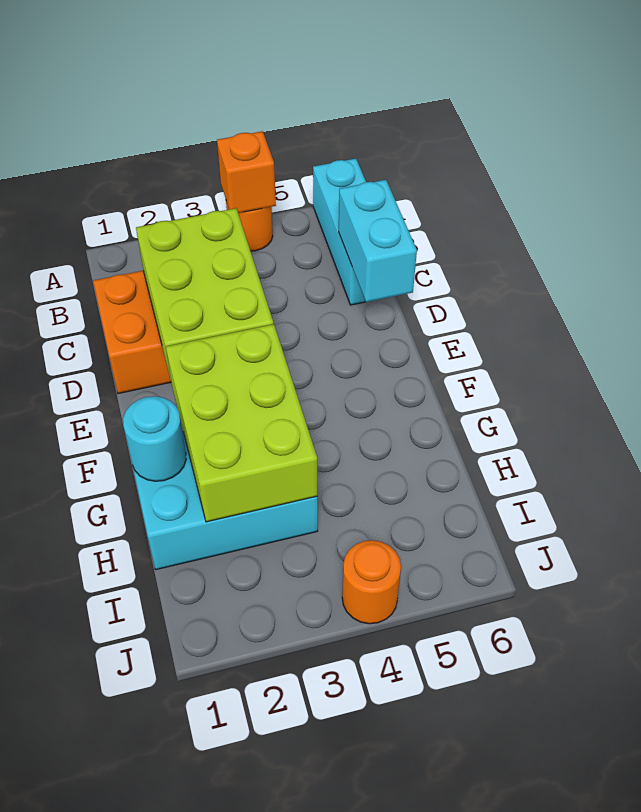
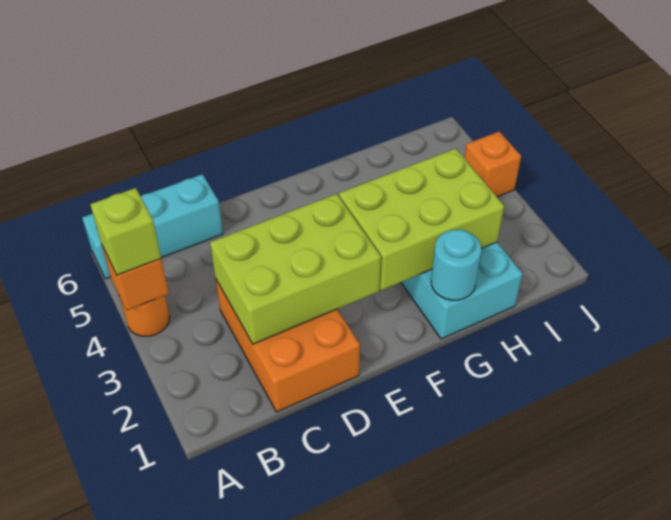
none -> lime 1x1 brick [90,188,161,275]
cyan 1x2 brick [339,180,417,302] -> none
orange 1x1 round brick [342,540,401,624] -> orange 1x1 brick [464,131,521,197]

